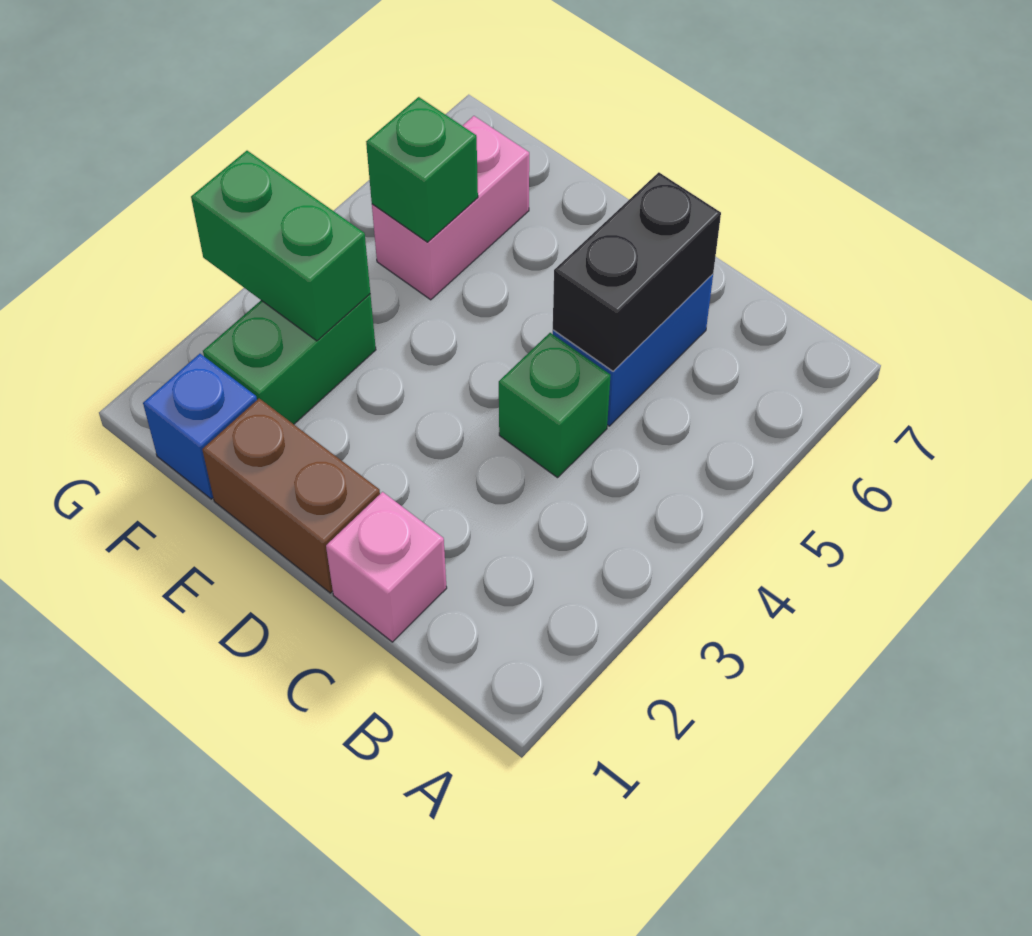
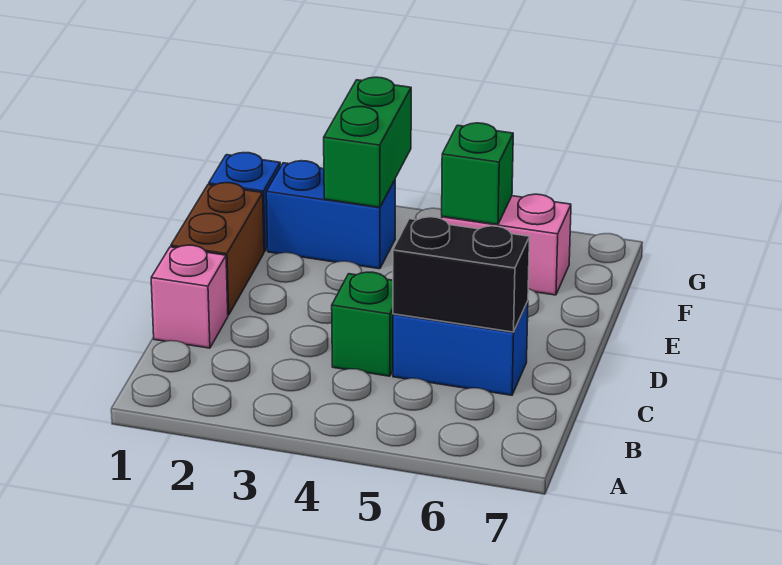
green 1x2 brick [203,294,376,424] -> blue 1x2 brick [266,161,395,269]

